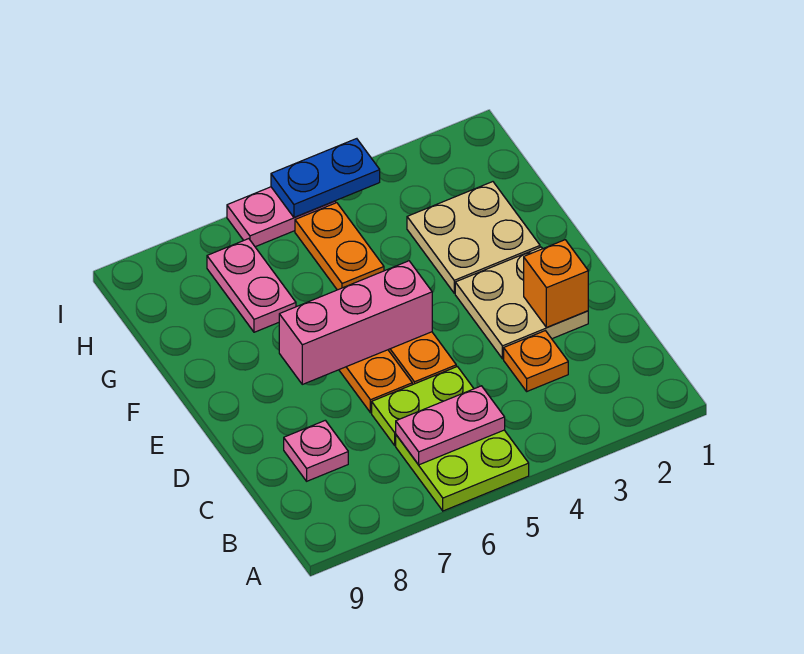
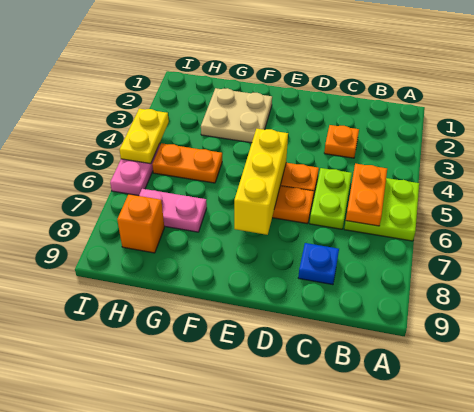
pink 1x2 plate [396,386,505,465] -> orange 1x2 plate [346,164,387,226]
pink 1x1 plate [284,420,348,481] -> blue 1x1 plate [298,243,339,285]
tan 2x2 plate [455,247,588,359] -> none
orange 1x1 brick [524,240,588,327] -> orange 1x1 brick moved to [117,194,164,253]
pink 1x3 brick [279,261,432,384] -> yellow 1x3 brick [234,129,288,235]
blue 1x2 plate [271,139,380,218] -> yellow 1x2 plate [120,109,169,164]

